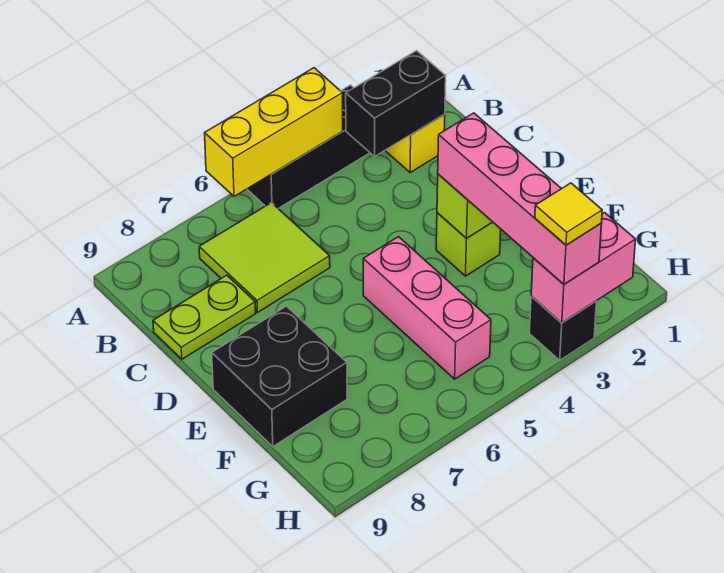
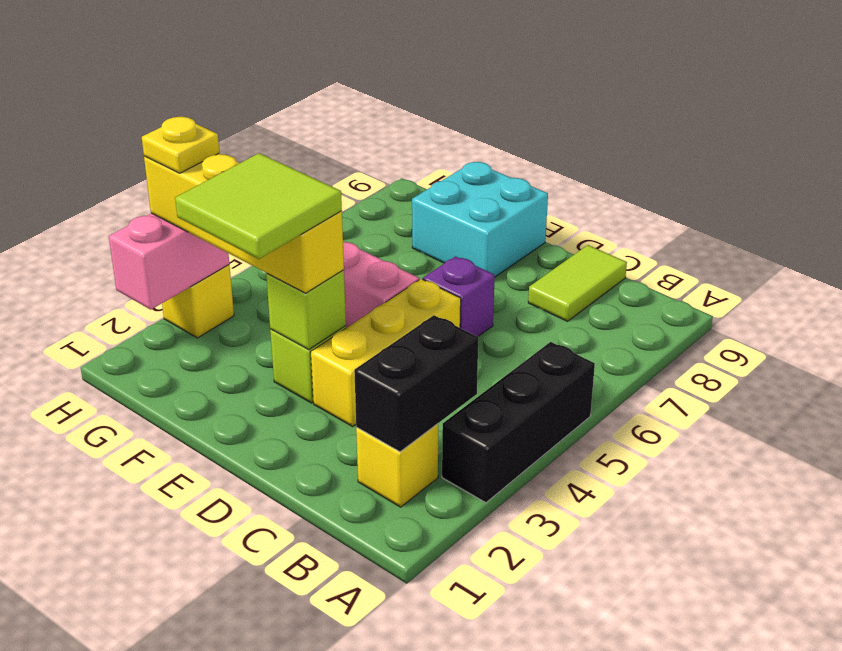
yellow 1x3 brick [205,68,343,196] -> yellow 1x3 brick moved to [311,279,461,426]
lime 2x2 tile [199,203,330,312] -> lime 2x2 tile moved to [175,153,342,259]
lime 1x2 plate [153,275,256,359] -> lime 1x2 tile [528,245,627,321]
none -> purple 1x1 brick [423,256,495,337]
pink 1x4 brick [438,113,602,284] -> yellow 1x4 brick [144,153,344,293]
black 2x2 brick [212,306,347,446] -> cyan 2x2 brick [412,162,548,277]
black 1x1 brick [529,296,597,360] -> yellow 1x1 brick [162,265,234,338]
yellow 1x1 tile [535,183,602,245] -> yellow 1x1 plate [142,117,219,173]

